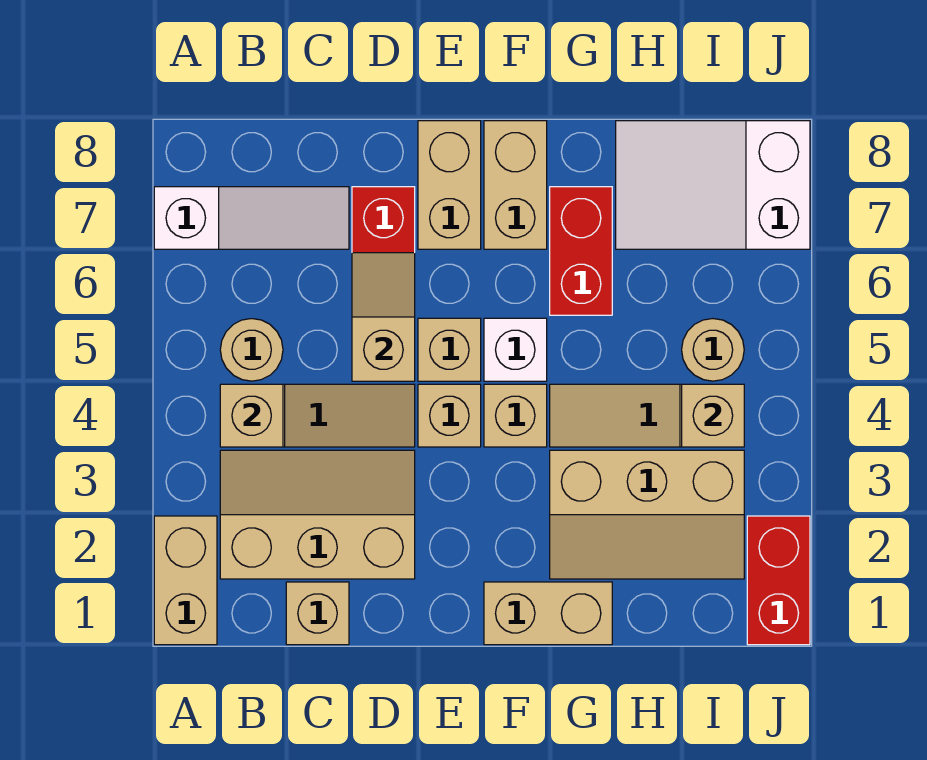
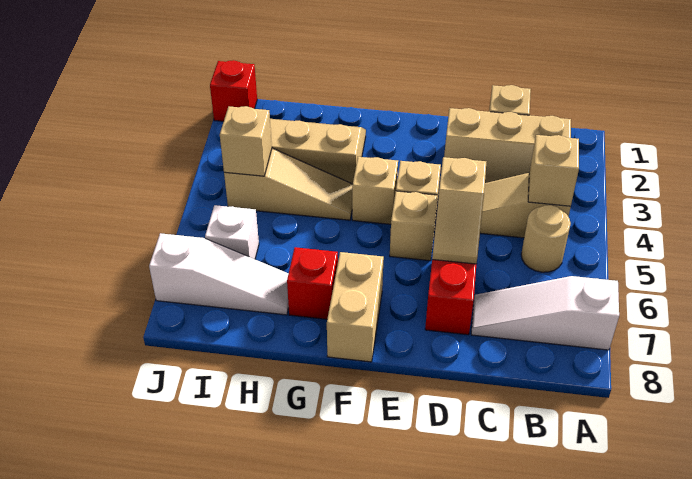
tan 1x2 brick [154,516,217,645] -> none
tan 1x2 brick [418,121,481,249] -> none
tan 1x2 brick [484,582,612,645] -> none
white 1x1 brick [484,318,547,381] -> white 1x1 brick moved to [205,205,259,259]
red 1x2 brick [550,187,612,315] -> red 1x1 brick [287,247,338,319]
white 2x3 slope [616,121,810,249] -> white 1x3 slope [149,233,289,315]
tan 1x1 round brick [682,319,744,381] -> none
red 1x2 brick [747,516,810,645] -> red 1x1 brick [210,60,257,121]

